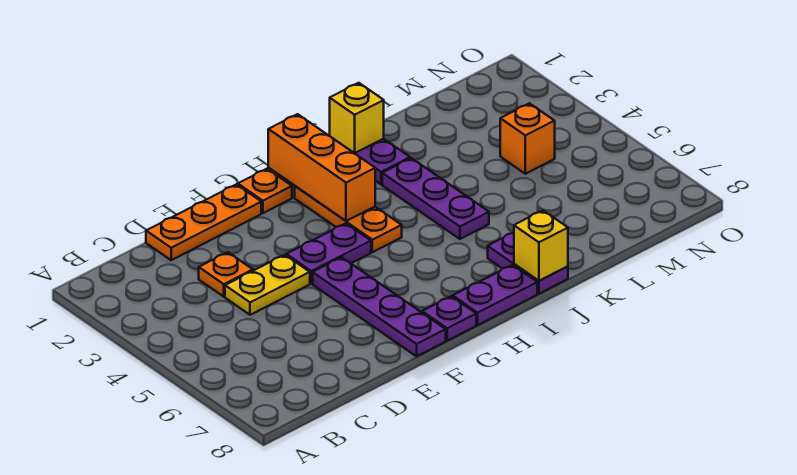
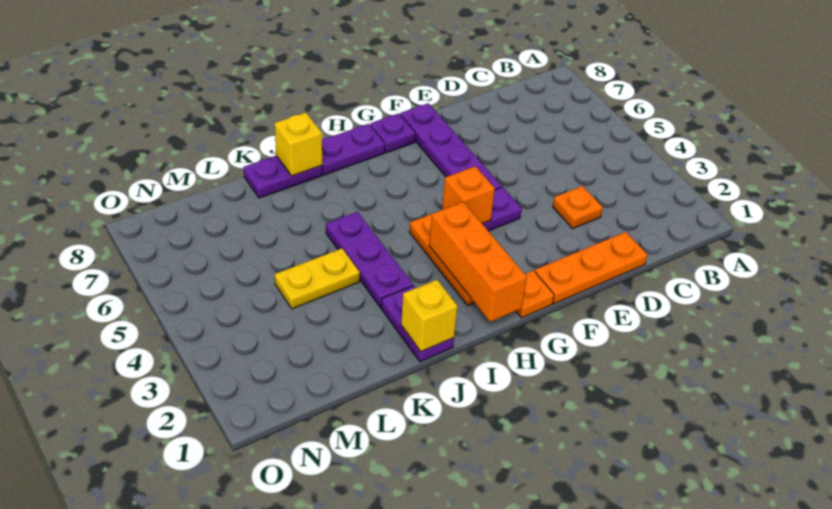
yellow 1x2 plate [225,255,310,315] -> yellow 1x2 plate moved to [275,248,360,309]
purple 1x2 plate [488,232,568,294] -> purple 1x2 plate turned to [243,156,322,198]
orange 1x1 brick [500,103,555,174] -> orange 1x1 brick moved to [442,166,495,224]

